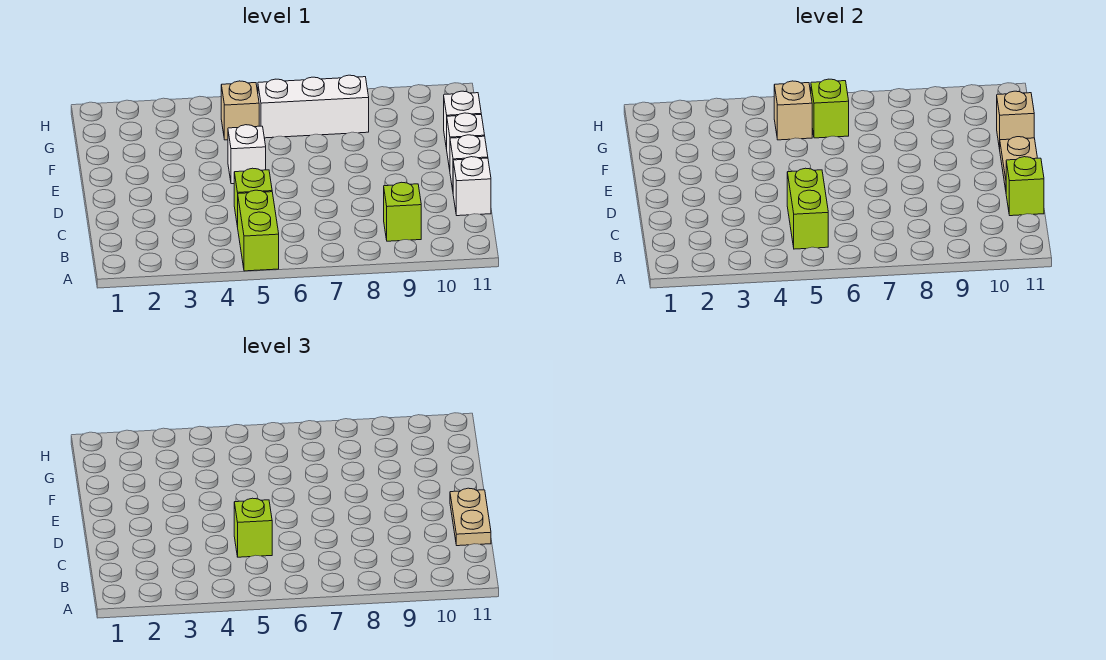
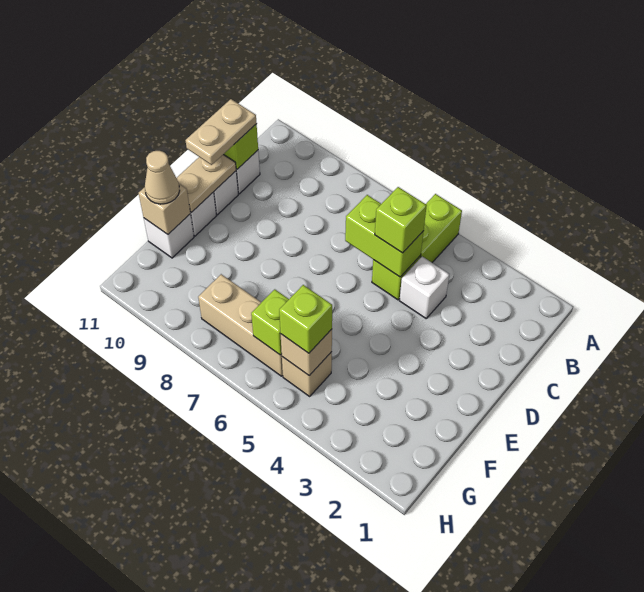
lime 1x2 brick [787,168,828,249] -> lime 1x2 brick turned to [345,195,424,277]
lime 1x1 brick [384,182,421,241] -> lime 1x1 brick moved to [279,285,332,353]
white 1x1 brick [228,125,266,184] -> white 1x1 brick moved to [399,257,449,318]
none -> tan 1x1 cone [145,151,180,204]
white 1x3 brick [258,75,369,138] -> tan 1x3 brick [198,274,283,376]

